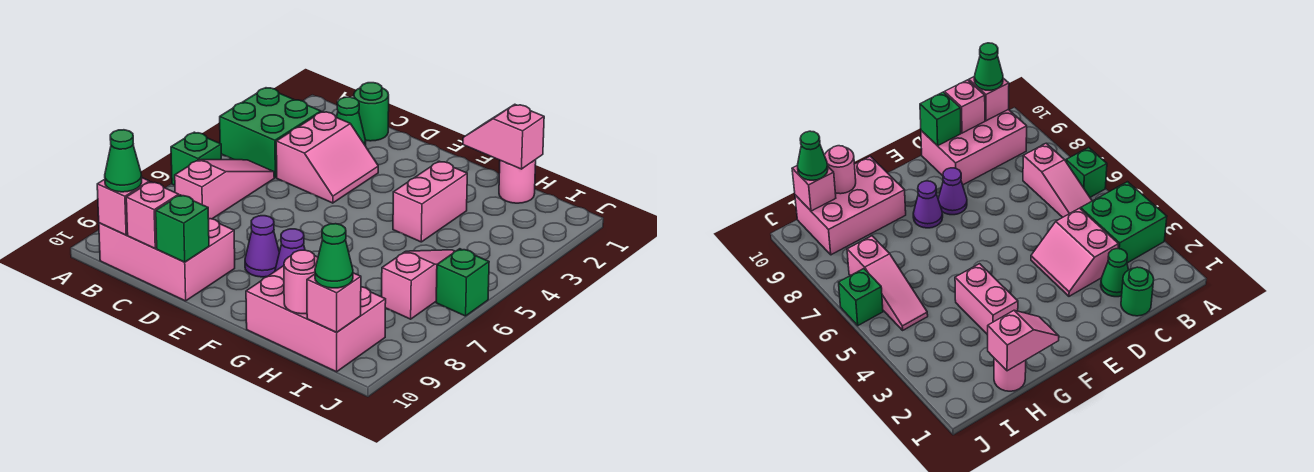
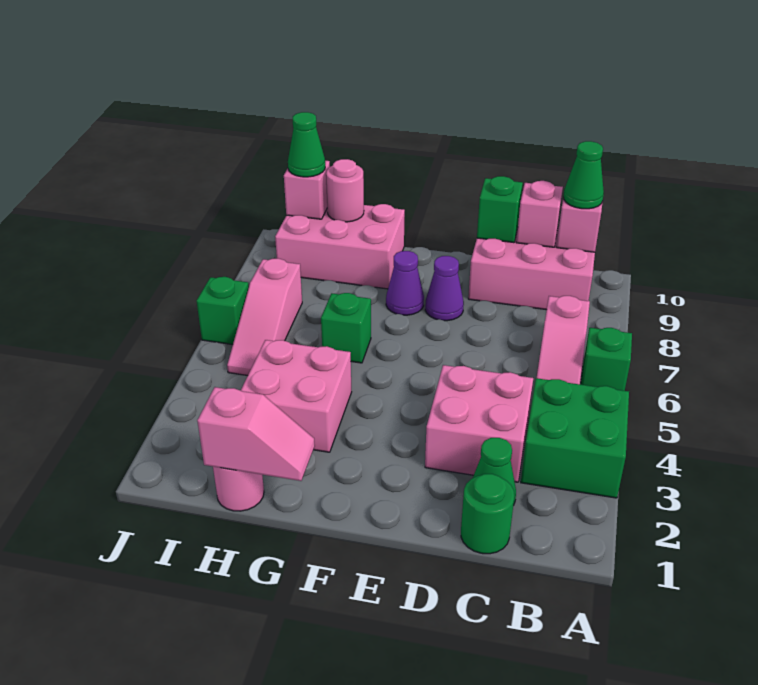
pink 2x2 slope [276,112,378,203] -> pink 2x2 brick [425,365,533,482]
pink 1x2 brick [393,161,467,242] -> pink 2x2 brick [241,340,351,452]
none -> green 1x1 brick [321,293,371,363]

